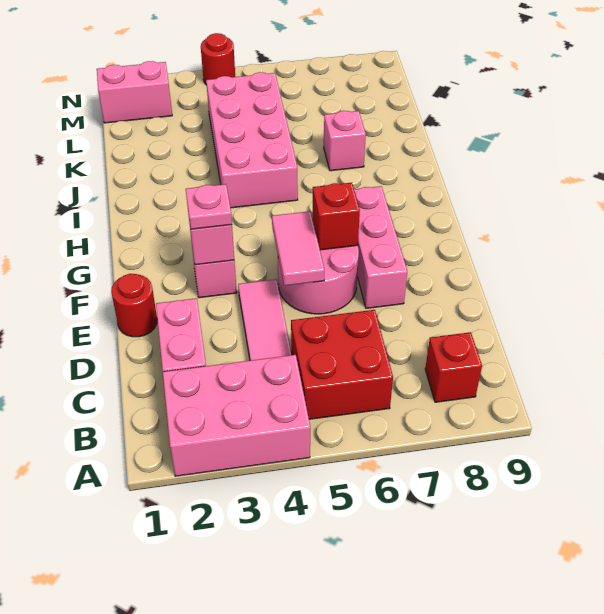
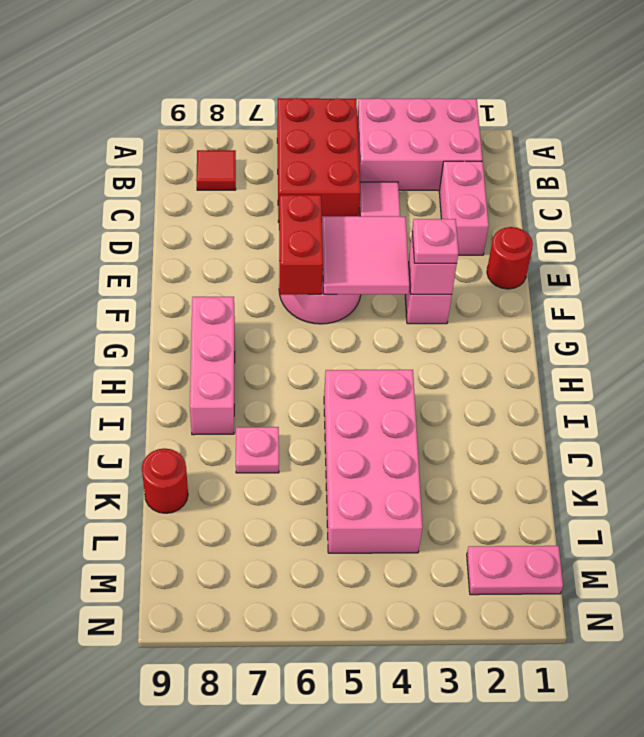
red 2x2 brick [291,310,393,419] -> red 2x3 brick [277,98,360,222]
red 1x1 brick [425,332,482,402] -> red 1x1 tile [196,150,236,190]
pink 1x2 tile [272,211,324,286] -> pink 2x2 tile [322,216,410,294]
pink 1x3 brick [354,186,407,308] -> pink 1x3 brick moved to [190,297,235,435]
red 1x1 brick [312,183,360,250] -> red 1x2 brick [279,195,323,295]
pink 1x1 brick [324,111,366,171] -> pink 1x1 plate [236,427,279,473]
pink 1x2 brick [97,61,172,123] -> pink 1x2 plate [467,546,563,595]
red 1x1 round brick [201,33,235,85] -> red 1x1 round brick moved to [142,448,188,513]

